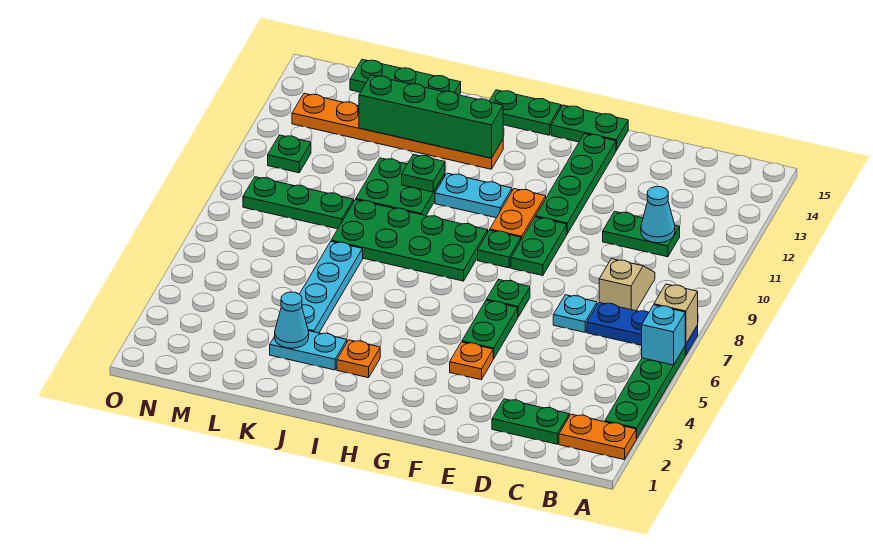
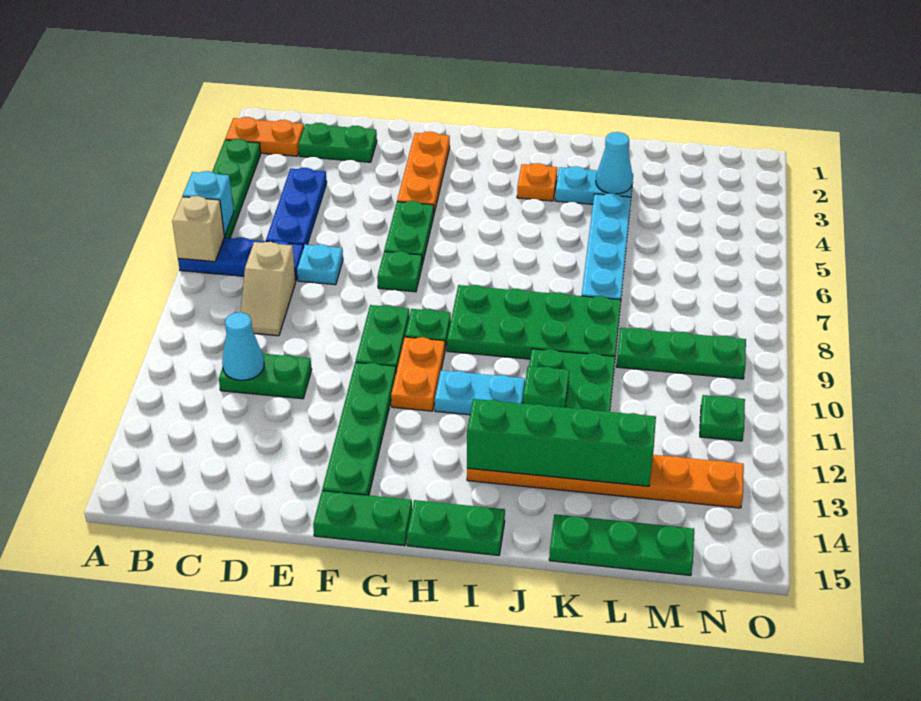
none -> blue 1x3 plate [266,168,327,248]
orange 1x1 plate [450,342,493,380] -> orange 1x3 plate [397,132,450,213]

